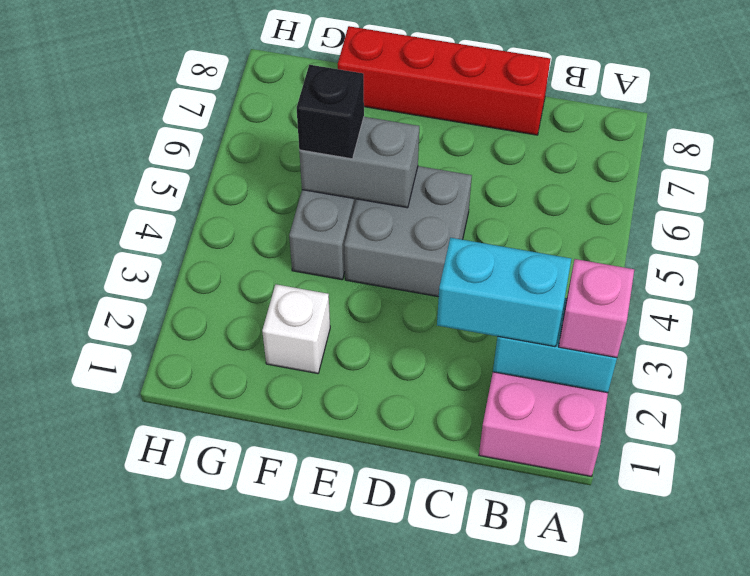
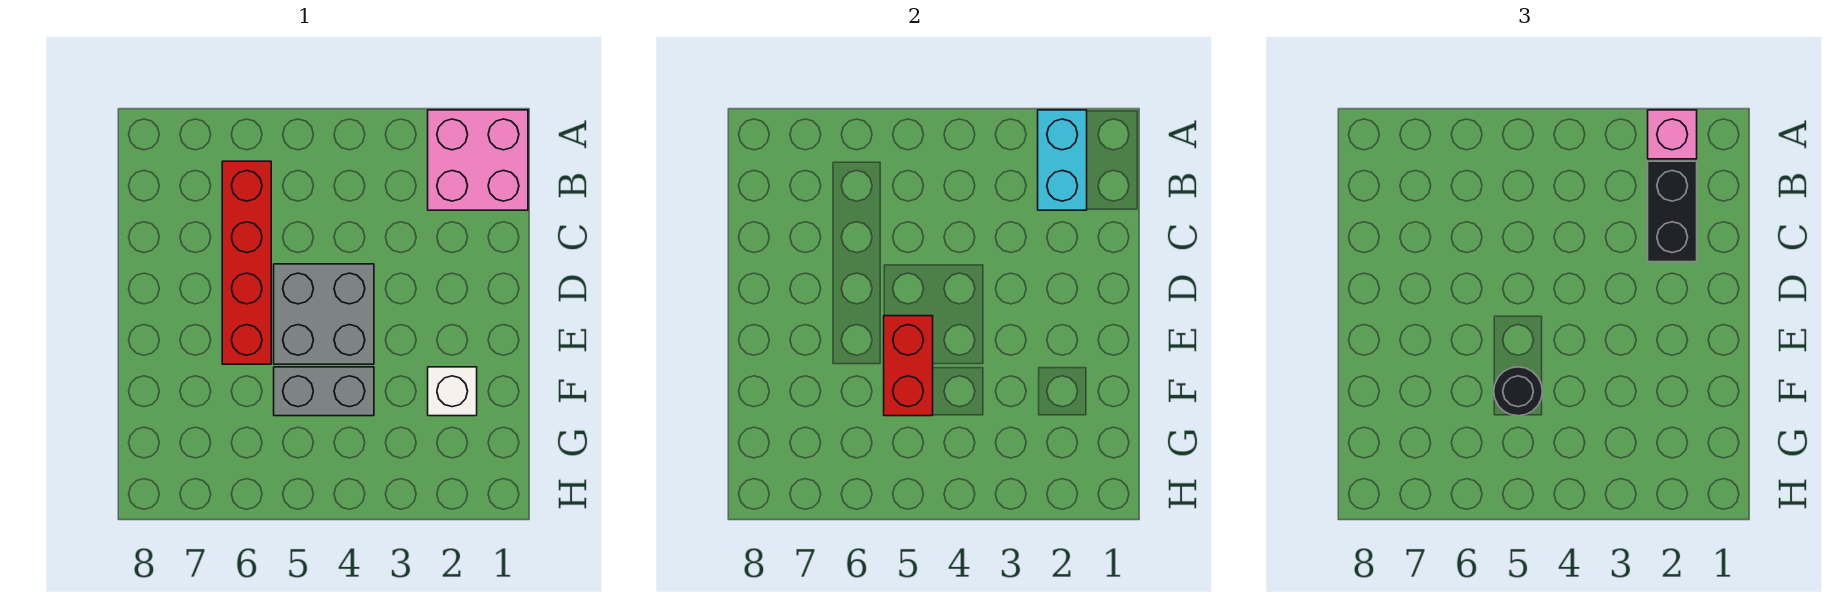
cyan 1x2 brick [437,238,571,347] -> black 1x2 brick [1648,161,1697,262]
red 1x4 brick [338,26,550,135] -> red 1x4 brick moved to [222,161,271,364]
grey 1x2 brick [299,117,419,208] -> red 1x2 brick [884,316,933,416]
black 1x1 brick [297,65,364,159] -> black 1x1 round brick [1494,367,1543,416]

